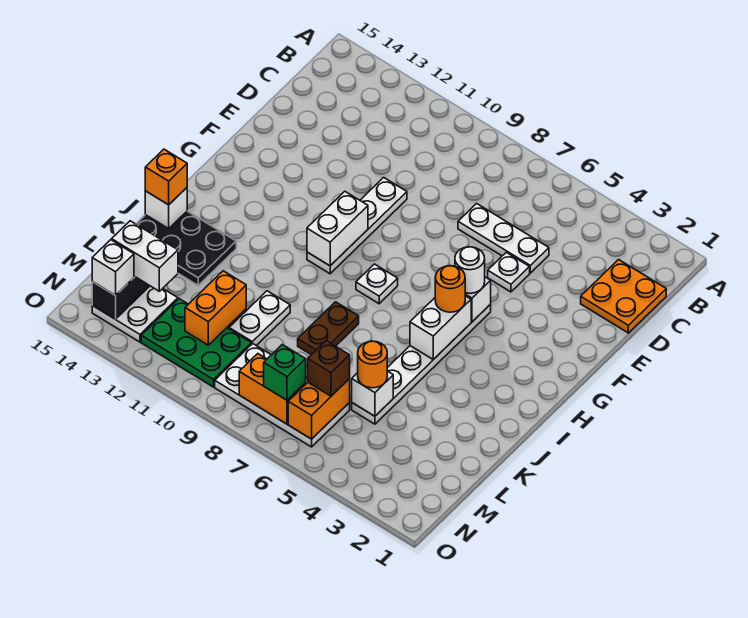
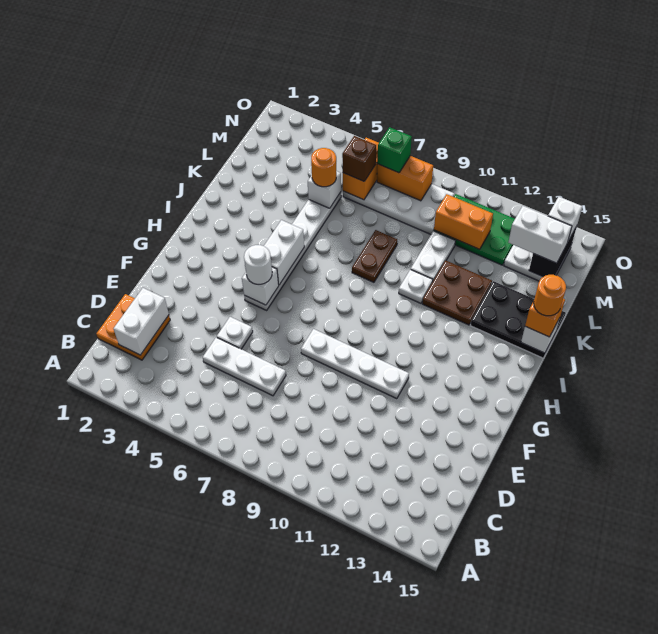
white 1x4 plate [307,177,407,274] -> white 1x4 plate turned to [301,329,409,399]
white 1x2 brick [307,191,368,266] -> white 1x2 brick moved to [114,288,169,355]
orange 1x1 round brick [435,266,465,312] -> orange 1x1 round brick moved to [534,275,566,316]
white 1x1 plate [356,264,398,304] -> white 1x1 plate moved to [399,269,433,303]
none -> brown 2x2 plate [422,260,492,325]
orange 1x2 brick [185,271,246,345] -> orange 1x2 brick turned to [434,194,493,249]

